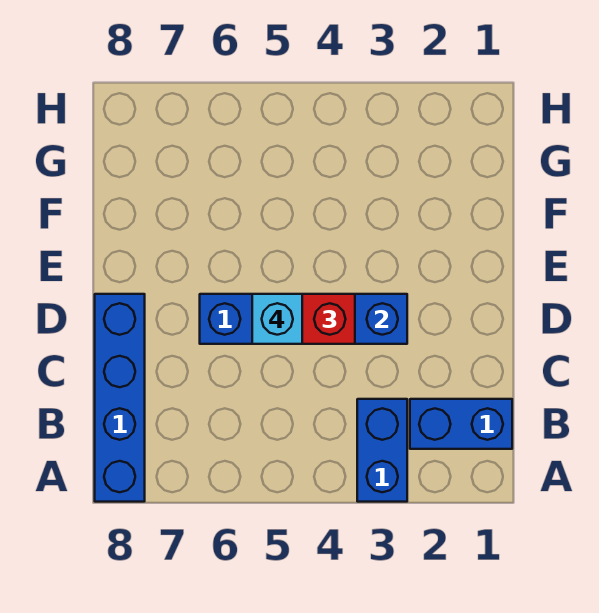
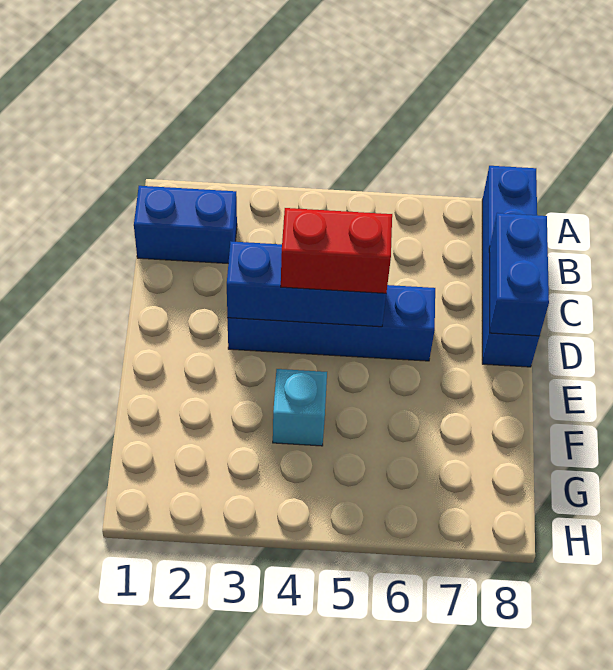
blue 1x2 brick [357,399,407,502] -> blue 1x2 brick moved to [489,213,549,336]
cyan 1x1 brick [252,294,302,344] -> cyan 1x1 brick moved to [273,369,327,446]

